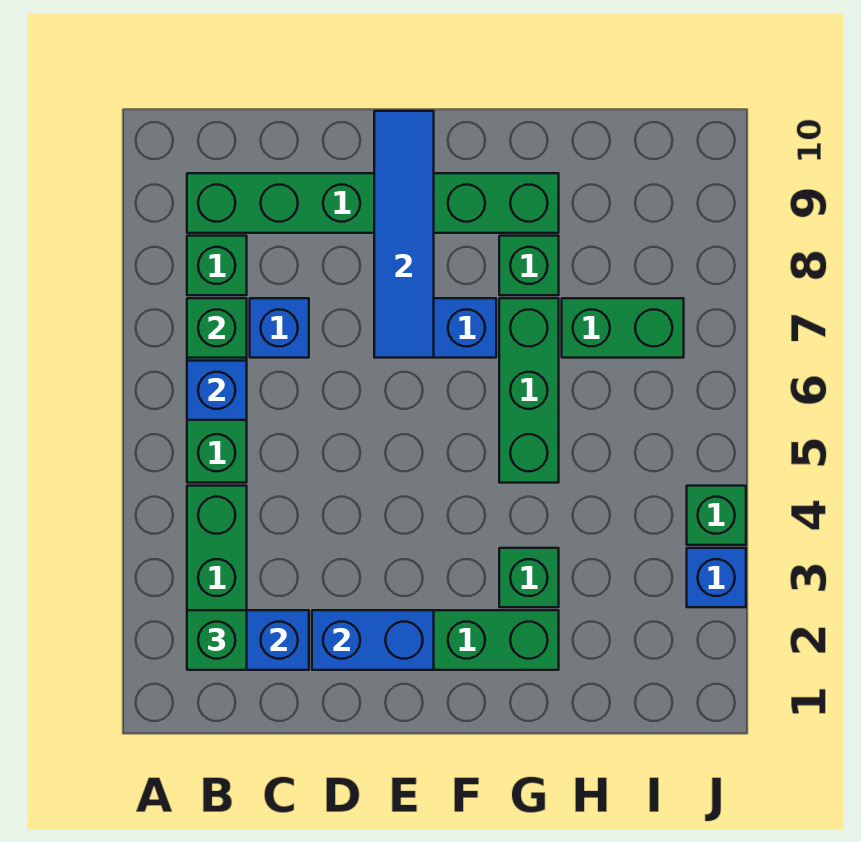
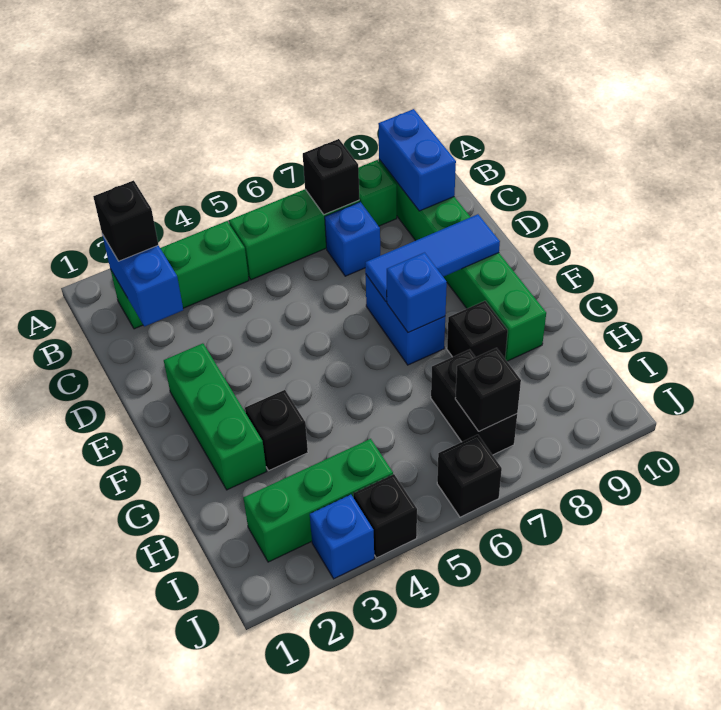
green 1x1 brick [187,610,247,670] -> black 1x1 brick [93,180,158,261]
blue 1x1 brick [187,361,247,420] -> blue 1x1 brick moved to [387,253,447,333]
green 1x1 brick [187,298,247,358] -> black 1x1 brick [303,139,360,215]
blue 1x2 brick [312,610,434,670] -> blue 1x2 brick moved to [378,109,456,211]
blue 1x4 tile [374,111,434,358] -> blue 1x3 tile [365,214,500,302]
green 1x1 brick [499,548,559,607] -> black 1x1 brick [245,390,308,470]
green 1x3 brick [499,298,559,483] -> green 1x3 brick moved to [243,439,393,562]
green 1x1 brick [499,236,559,295] -> black 1x1 brick [447,301,508,358]
green 1x2 brick [562,298,684,358] -> black 1x2 brick [431,349,517,455]
none -> black 1x1 brick [455,348,521,431]
green 1x1 brick [687,486,746,545] -> black 1x1 brick [353,474,417,558]
none -> black 1x1 brick [437,435,502,517]

